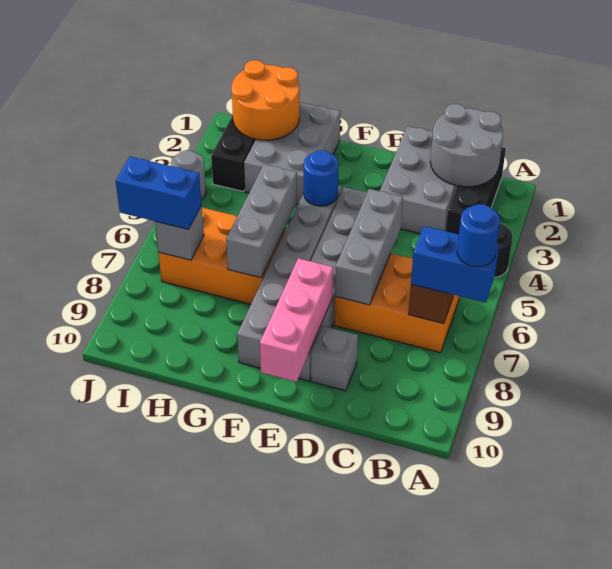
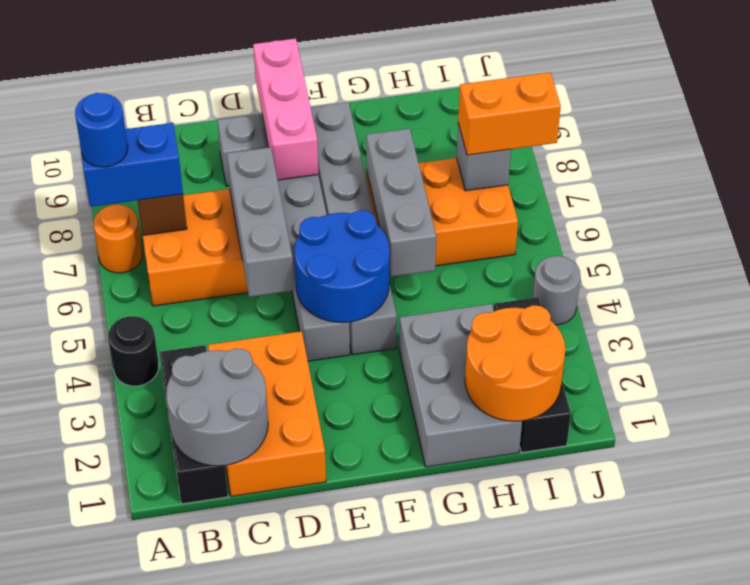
none -> orange 1x1 round brick [93,205,143,273]
grey 2x3 brick [380,126,457,234] -> orange 2x3 brick [208,331,326,496]
blue 1x1 round brick [304,150,339,206] -> blue 2x2 round brick [294,210,390,323]
blue 1x2 brick [116,157,202,229] -> orange 1x2 brick [458,72,561,155]

